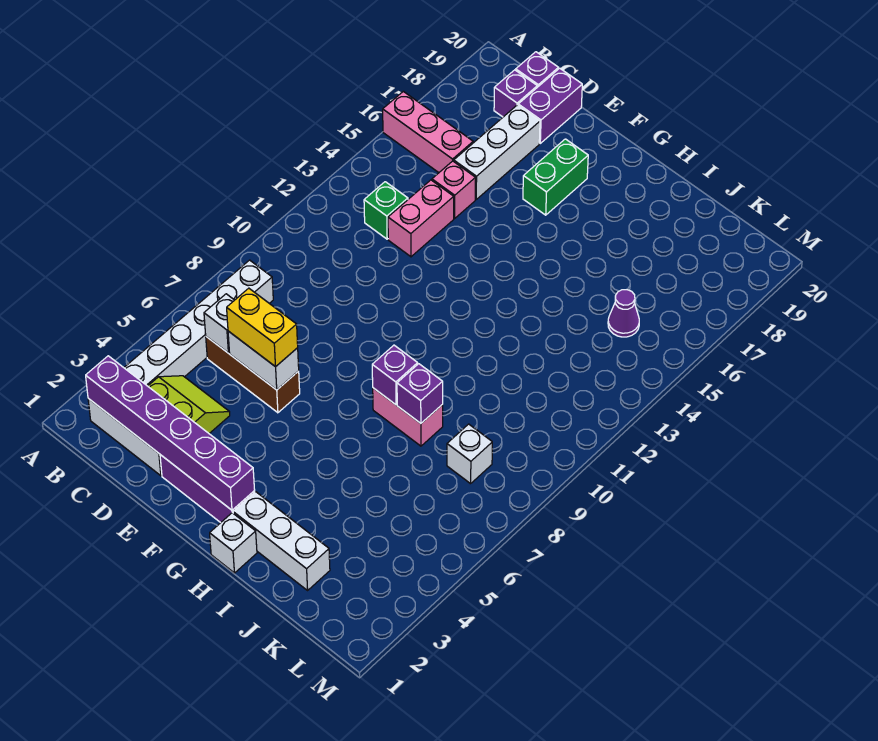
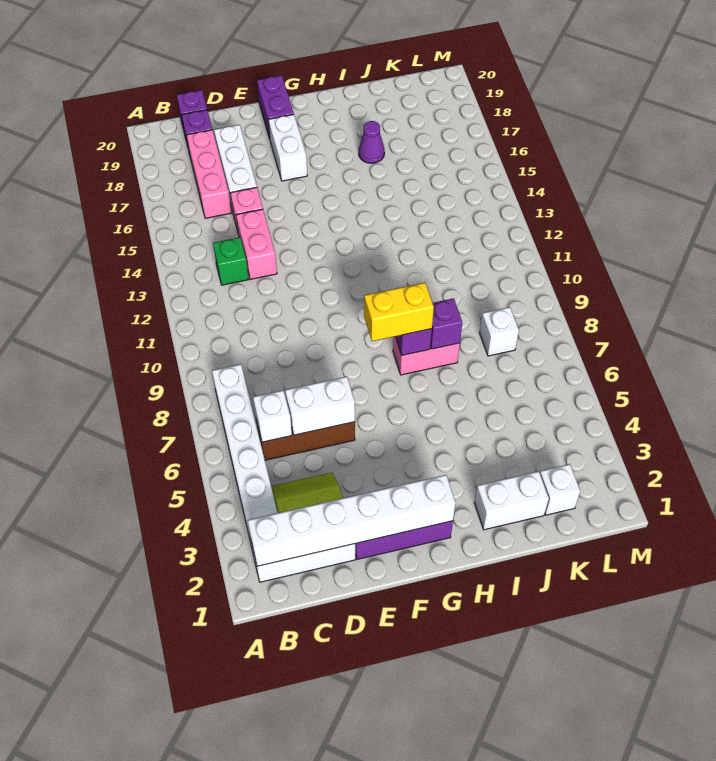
pink 1x3 brick [383,91,473,173] -> pink 1x3 brick turned to [187,130,231,218]
purple 1x6 brick [86,356,255,510] -> white 1x6 brick [248,475,456,566]
yellow 1x2 brick [227,288,298,367] -> yellow 1x2 brick moved to [364,283,434,341]
purple 1x2 brick [518,68,582,143] -> purple 1x2 brick moved to [257,75,294,139]
green 1x2 brick [523,139,588,215] -> white 1x2 brick [268,115,307,181]
white 1x1 brick [210,513,257,573] -> white 1x1 brick moved to [540,464,580,515]
white 1x3 brick [233,492,330,590] -> white 1x2 brick [474,471,549,530]
purple 1x1 cone [608,290,639,337] -> purple 1x1 cone moved to [359,121,385,163]

